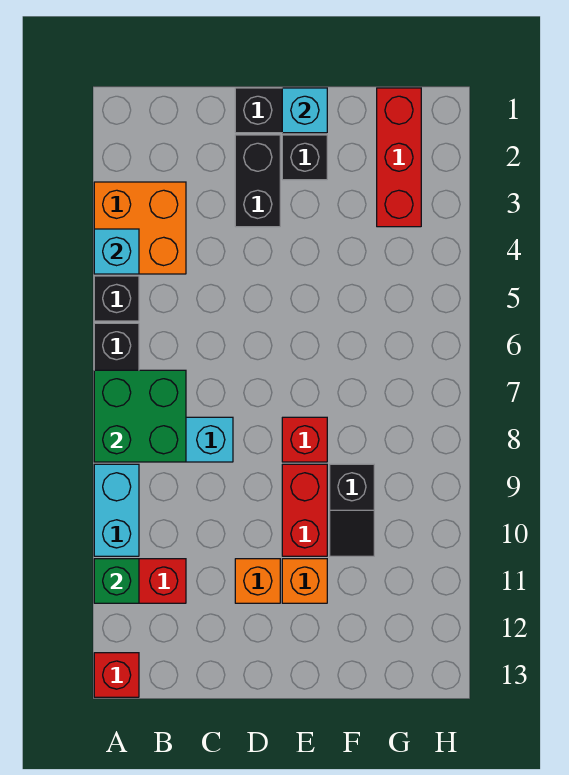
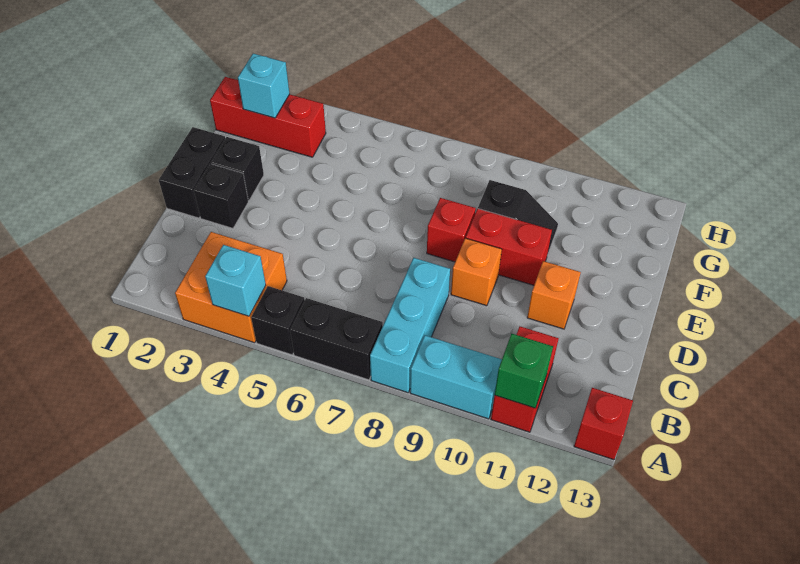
green 2x2 brick [94,370,186,462] -> none
black 1x2 brick [235,135,280,227] -> black 1x1 brick [194,164,248,228]
cyan 1x1 brick [282,88,327,133] -> cyan 1x1 brick moved to [238,54,290,118]
orange 1x1 brick [282,559,327,603] -> orange 1x1 brick moved to [451,238,502,306]

